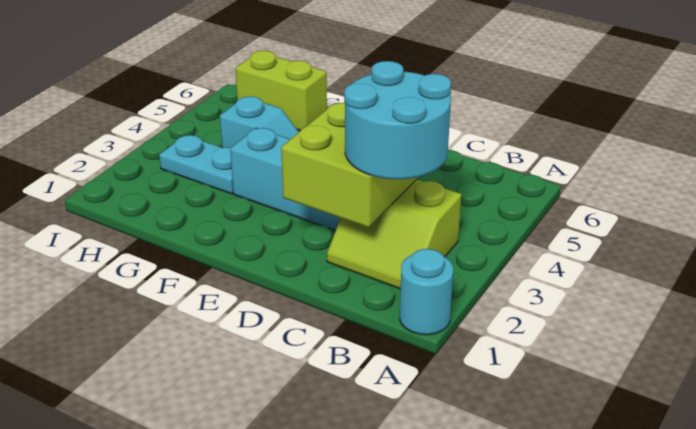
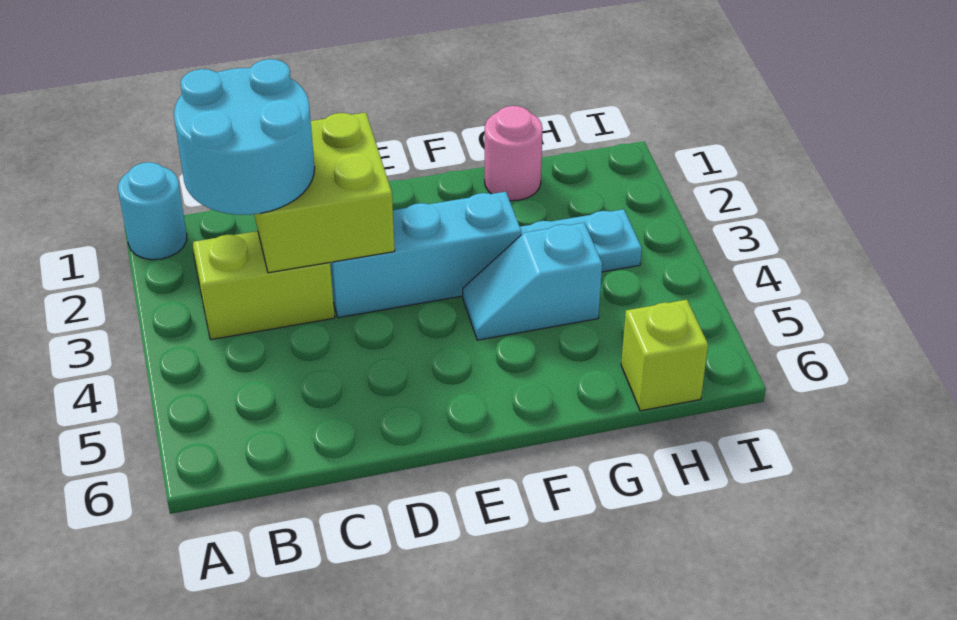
none -> pink 1x1 round brick [485,106,543,201]
lime 1x2 brick [235,51,327,131] -> lime 1x1 brick [621,300,708,411]

